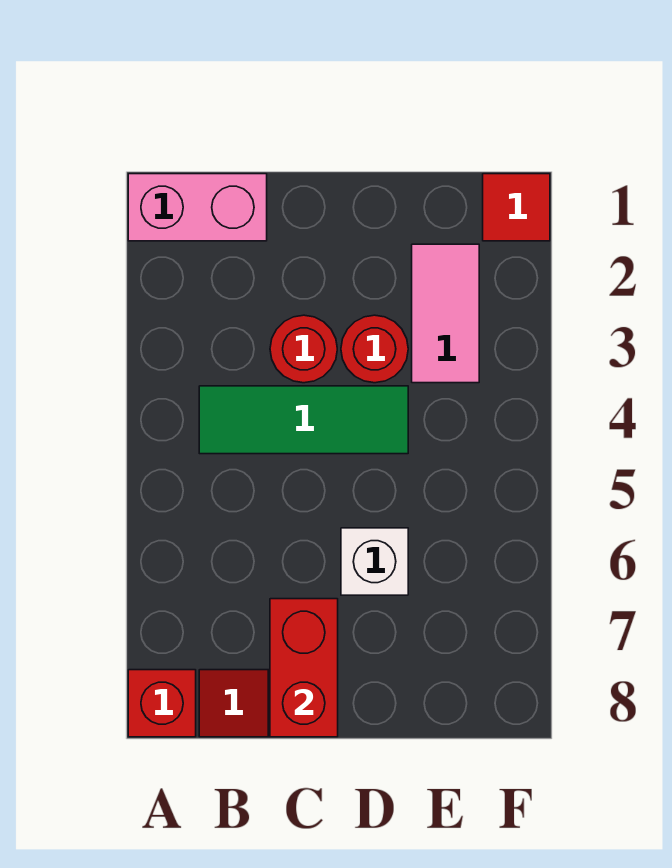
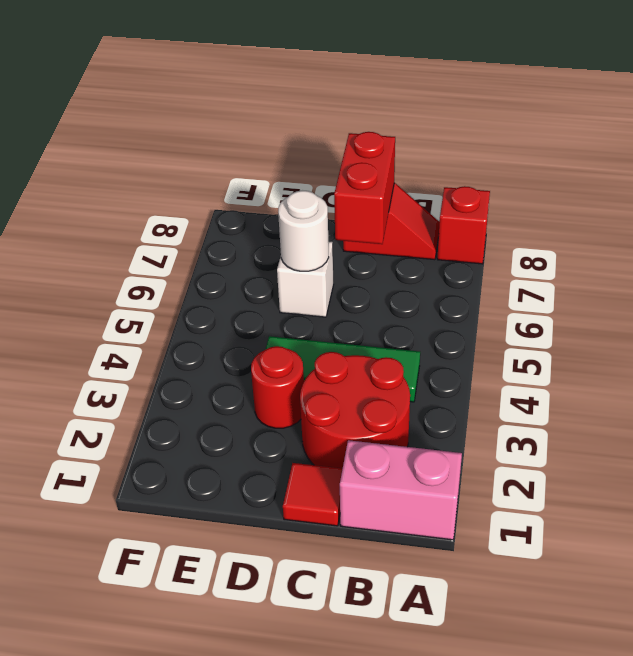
red 1x1 round brick [270,315,337,383] -> red 2x2 round brick [300,352,410,468]
none -> white 1x1 round brick [278,191,329,271]
pink 1x2 tile [412,244,479,383] -> none
red 1x1 tile [483,174,550,241] -> red 1x1 tile moved to [283,463,343,526]

